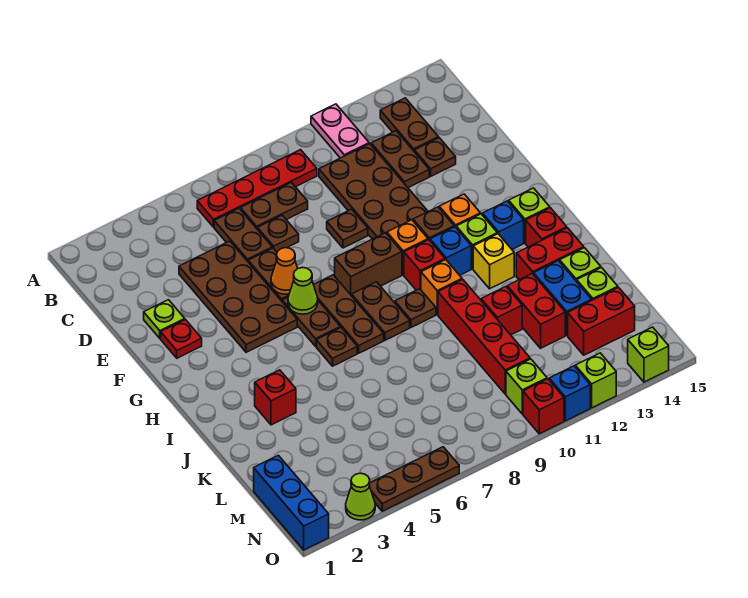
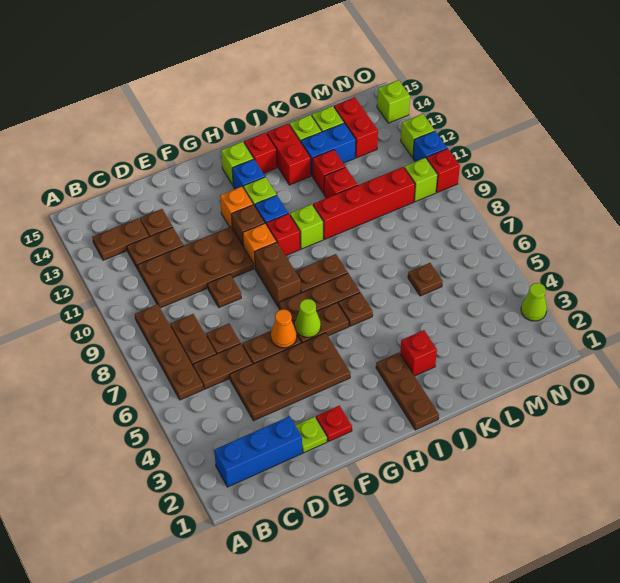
pink 1x2 plate [311,104,369,158] -> none
red 1x4 plate [197,150,317,227] -> brown 1x4 plate [135,304,203,400]
brown 1x1 plate [395,289,436,327] -> brown 1x1 plate moved to [408,263,443,296]
orange 1x1 brick [421,260,462,314] -> lime 1x1 brick [290,204,323,249]
yellow 1x1 brick [473,234,514,289] -> none
red 1x2 brick [507,274,565,348] -> red 1x1 brick [312,150,345,194]
blue 1x3 brick [254,455,329,550] -> blue 1x3 brick moved to [214,416,302,487]
brown 1x3 plate [370,447,459,511] -> brown 1x3 plate moved to [376,353,439,430]

